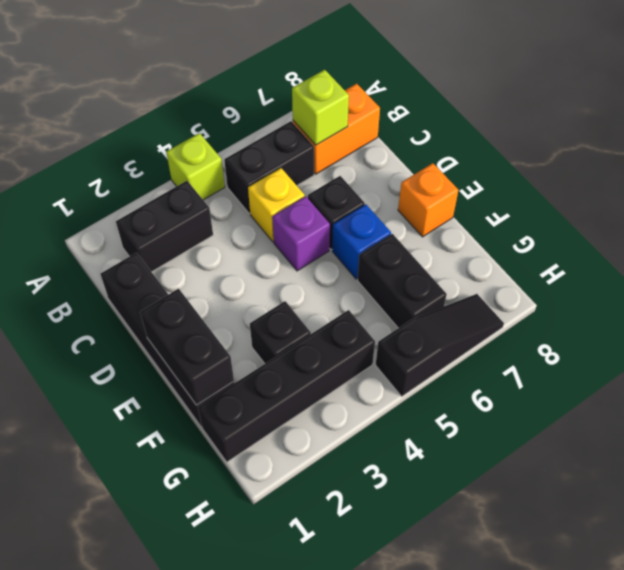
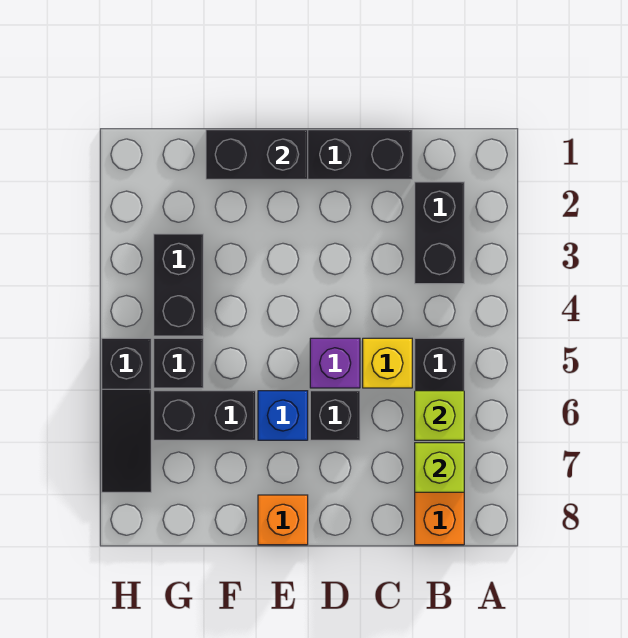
lime 1x1 brick [166,133,225,200] -> lime 1x1 brick moved to [415,391,464,440]
black 1x1 brick [250,301,311,363] -> black 1x1 brick moved to [154,338,203,388]
black 1x4 brick [198,310,375,462] -> black 1x2 brick [154,234,203,336]

